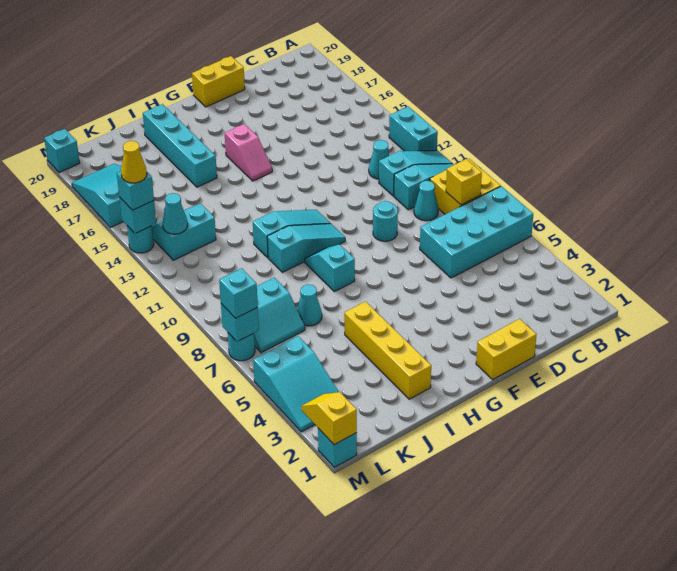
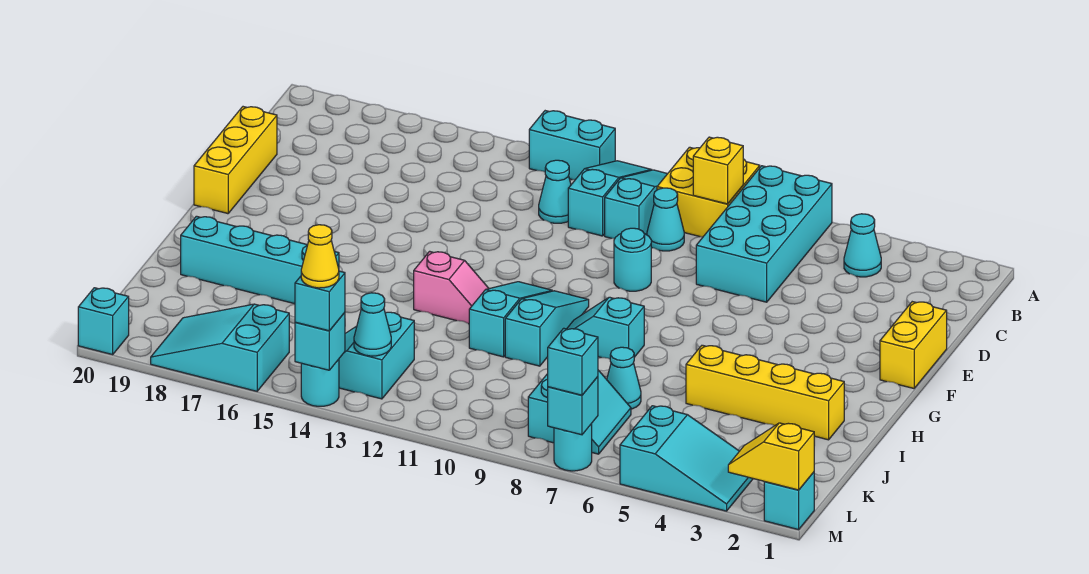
none -> cyan 1x1 cone [844,214,881,277]
yellow 1x2 brick [192,56,245,107] -> yellow 1x3 brick [194,107,277,214]
pink 1x2 slope [225,124,272,181] -> pink 1x2 slope moved to [414,251,489,324]

